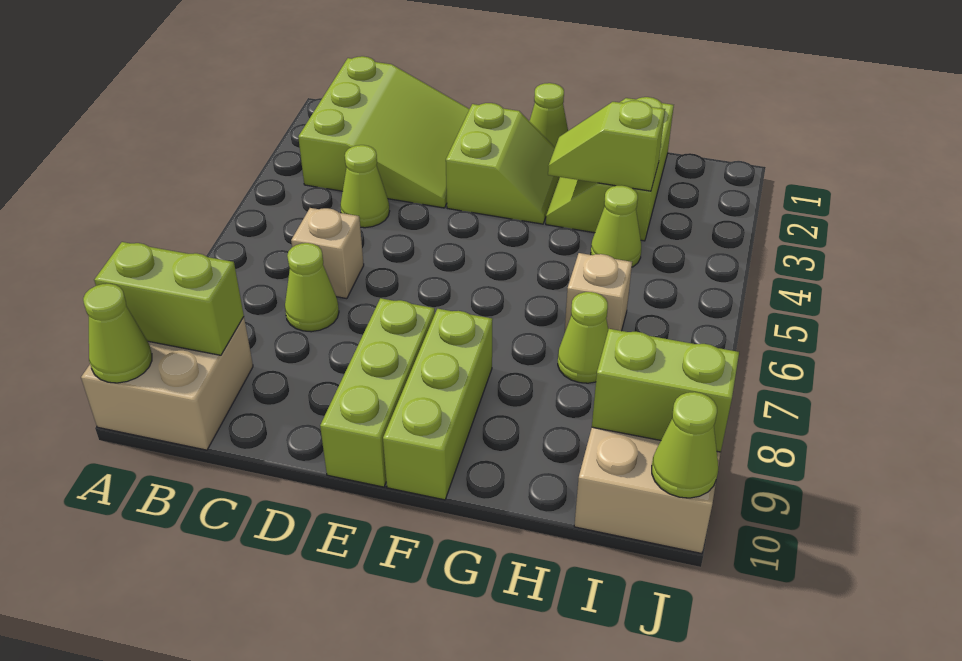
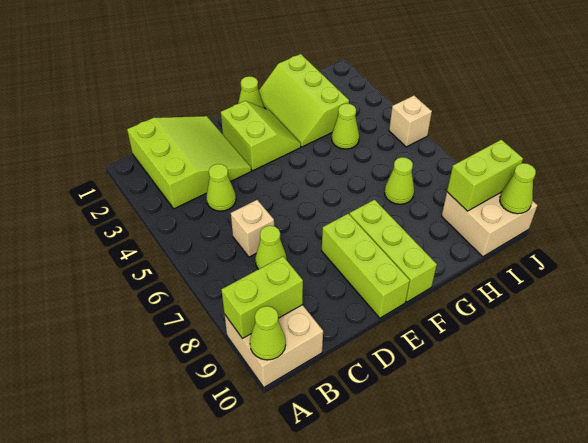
lime 1x2 slope [548,101,665,191] -> none
tan 1x1 brick [565,253,632,331] -> tan 1x1 brick moved to [389,96,432,147]

